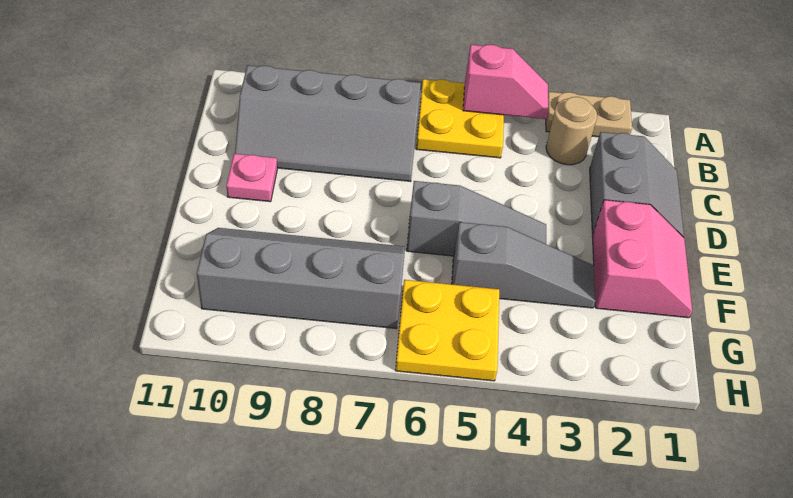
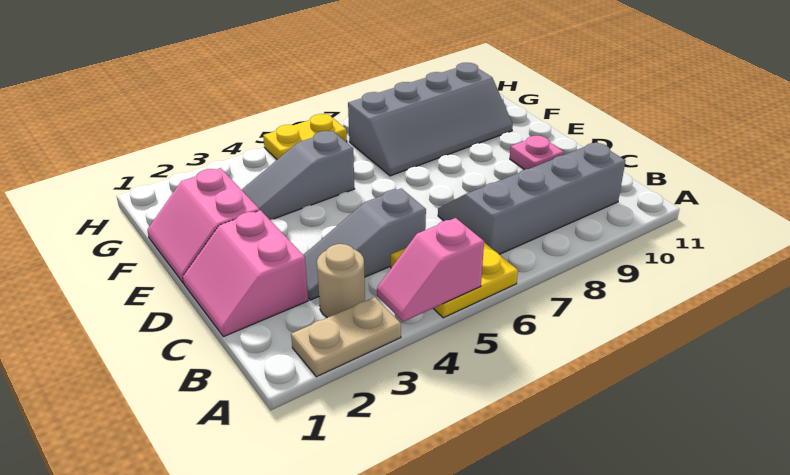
grey 2x2 slope [590,132,684,237] -> pink 2x2 slope [183,210,308,337]
grey 1x3 slope [407,181,546,256] -> grey 1x3 slope moved to [304,188,426,300]
yellow 2x2 plate [395,280,499,381] -> yellow 1x2 plate [263,114,347,160]

